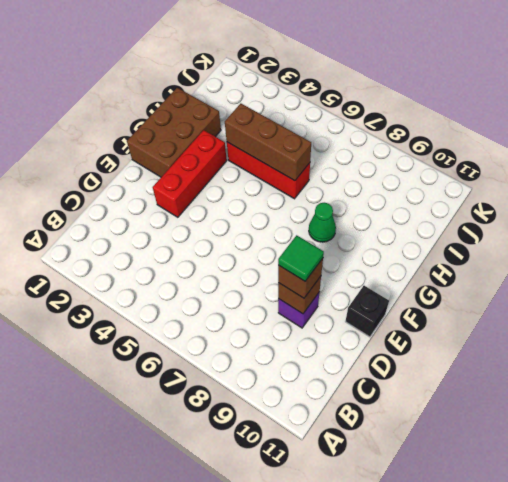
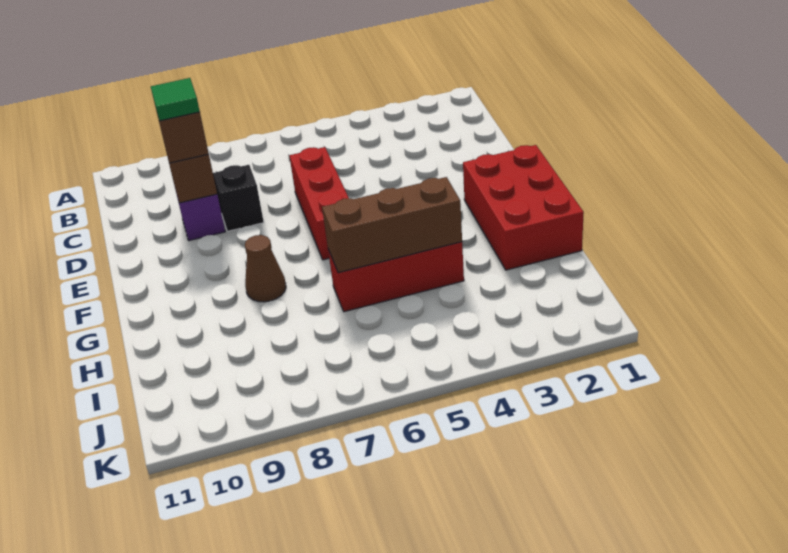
red 1x3 brick [153,130,227,217] -> red 1x3 brick moved to [289,147,349,260]
black 1x1 brick [345,286,389,337] -> black 1x1 brick moved to [213,165,264,231]
brown 2x3 brick [127,88,221,177] -> red 2x3 brick [463,145,584,270]
green 1x1 cone [309,203,336,242] -> brown 1x1 cone [245,235,286,302]

